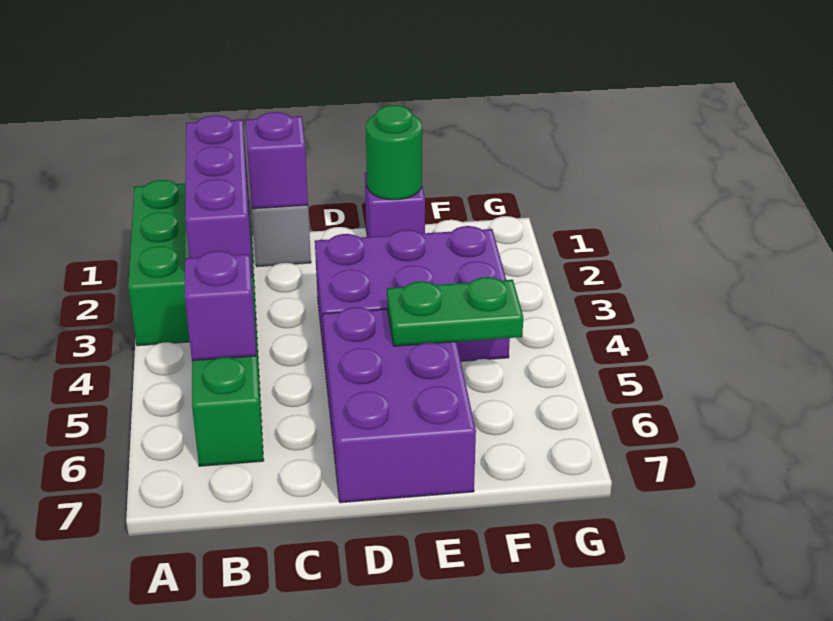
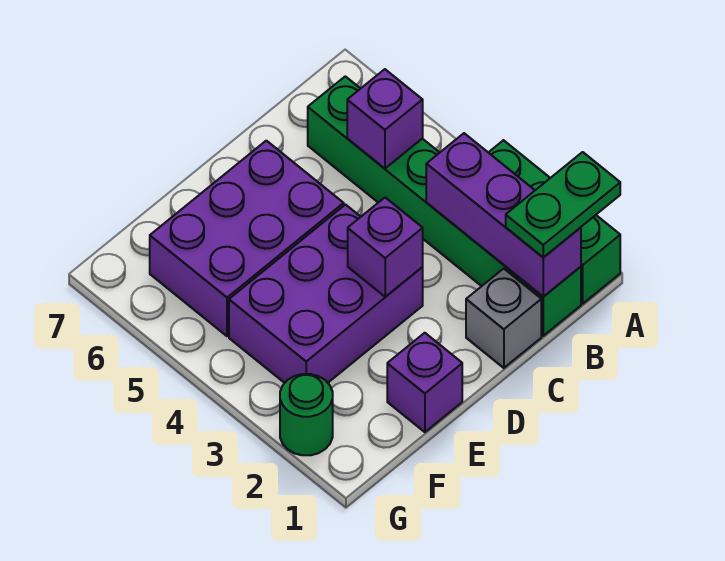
purple 1x1 brick [246,112,308,209] -> purple 1x1 brick moved to [348,198,423,297]
purple 2x3 brick [323,307,476,503] -> purple 2x3 brick turned to [150,141,344,336]
green 1x1 round brick [366,105,422,200] -> green 1x1 round brick moved to [280,374,333,455]
green 1x2 plate [387,277,523,346] -> green 1x2 plate moved to [506,152,620,258]

